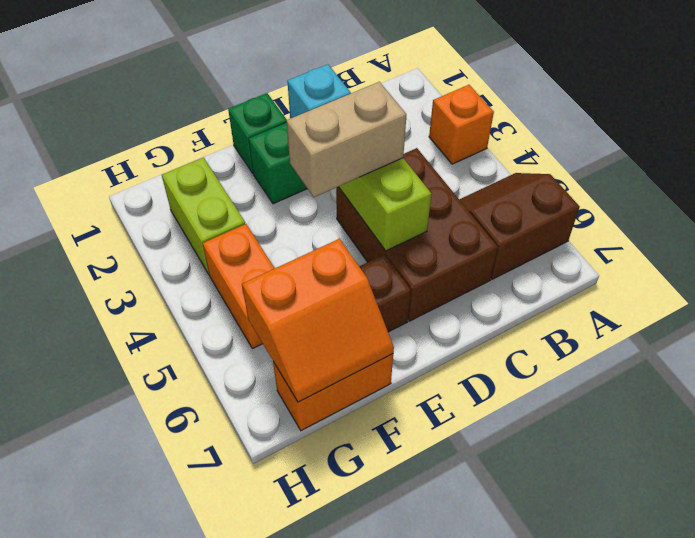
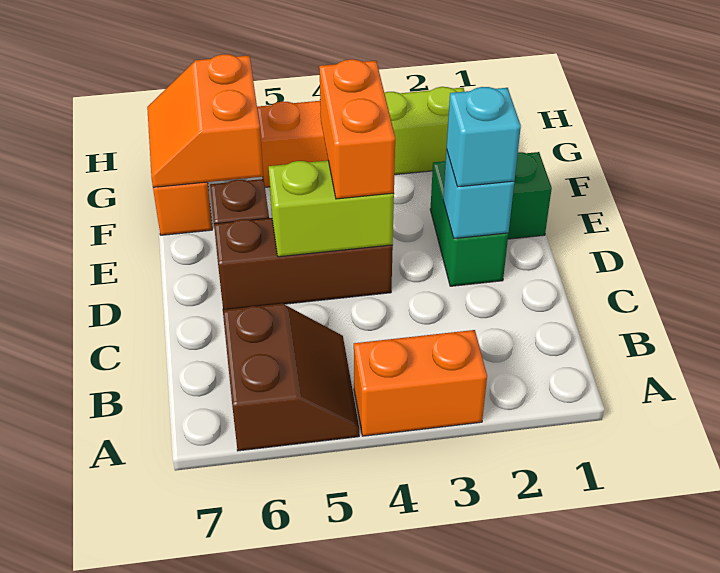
orange 1x1 brick [429,85,494,164] -> orange 1x2 brick [354,330,487,436]
brown 2x3 brick [336,148,498,321] -> brown 1x3 brick [214,218,393,310]
none -> cyan 1x1 brick [447,87,521,187]
tan 1x2 brick [287,82,407,197] -> orange 1x2 brick [319,59,395,199]

